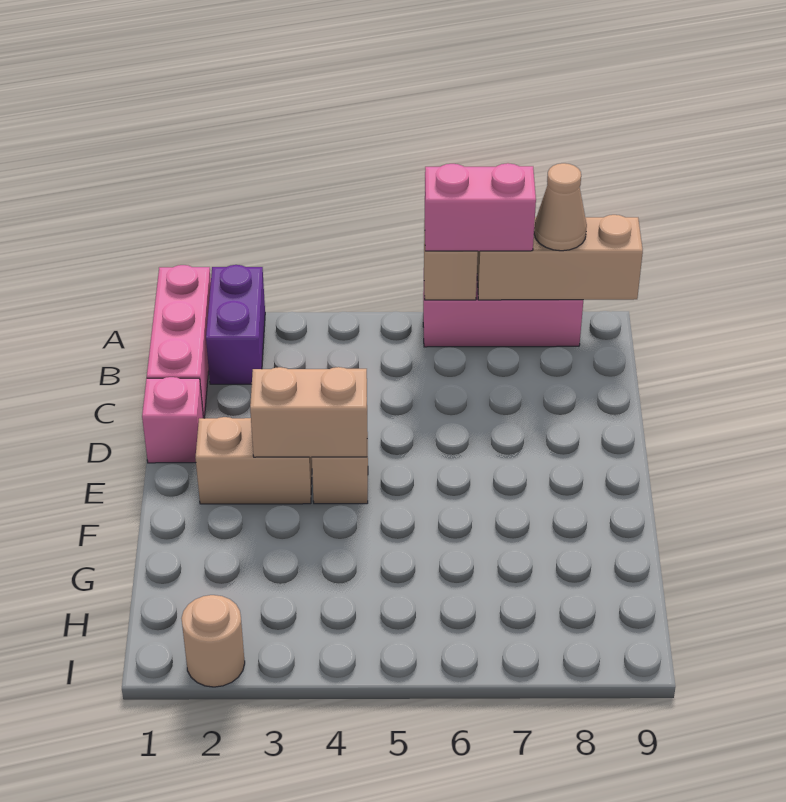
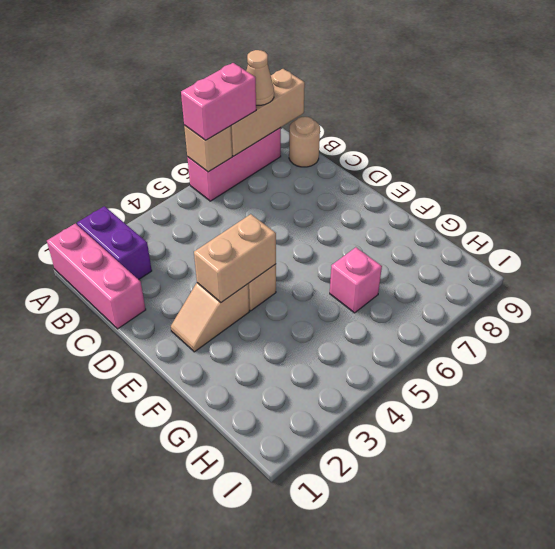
pink 1x1 brick [142,377,203,463] -> pink 1x1 brick moved to [330,247,382,313]
tan 1x2 brick [196,417,312,504] -> tan 1x2 slope [171,283,249,352]
tan 1x1 round brick [181,595,245,687] -> tan 1x1 round brick moved to [289,117,320,167]

